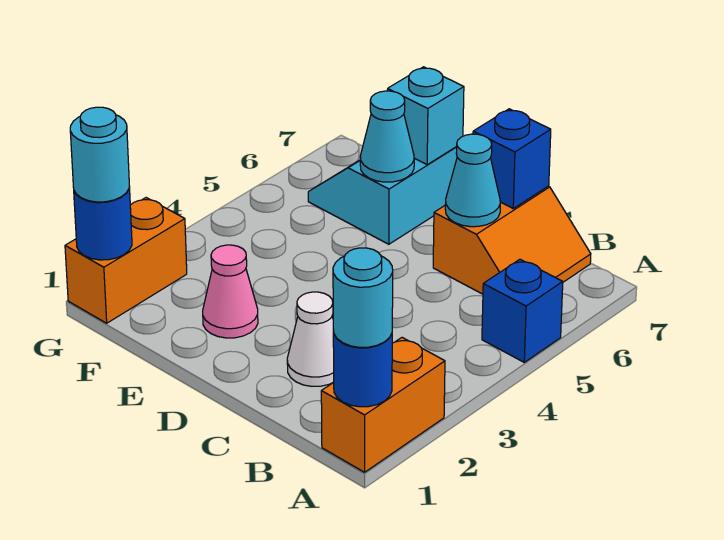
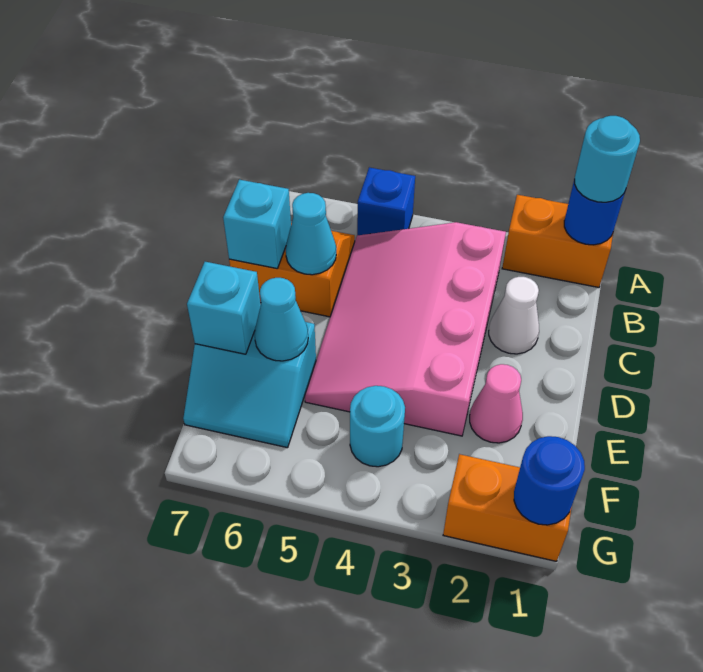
none -> pink 3x4 slope [305,222,506,436]
blue 1x1 brick [473,109,551,208] -> cyan 1x1 brick [223,180,291,268]
cyan 1x1 round brick [70,107,129,202] -> cyan 1x1 round brick moved to [350,386,405,467]

